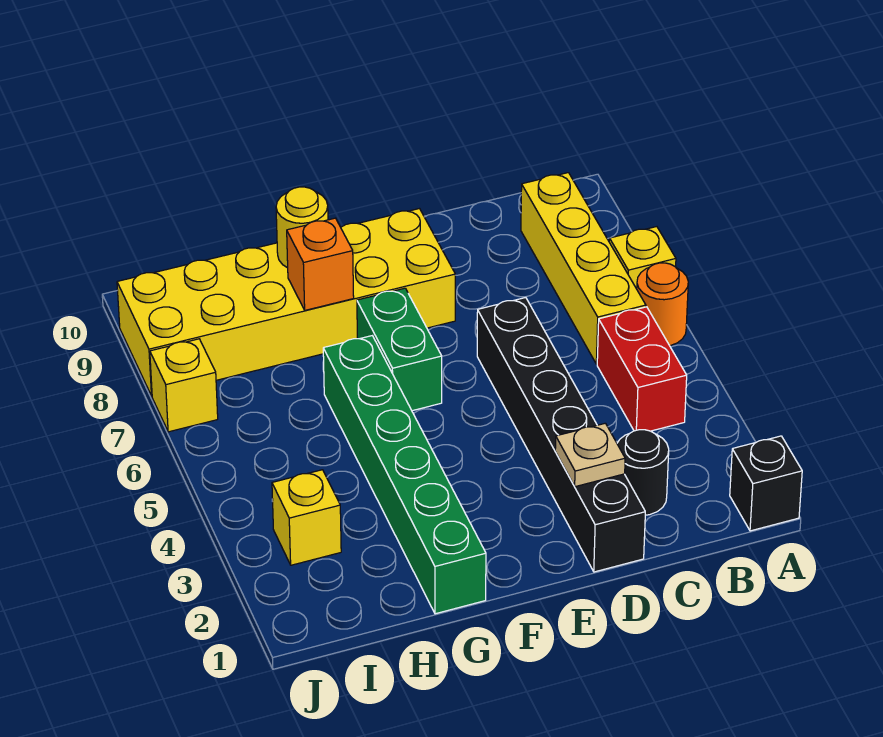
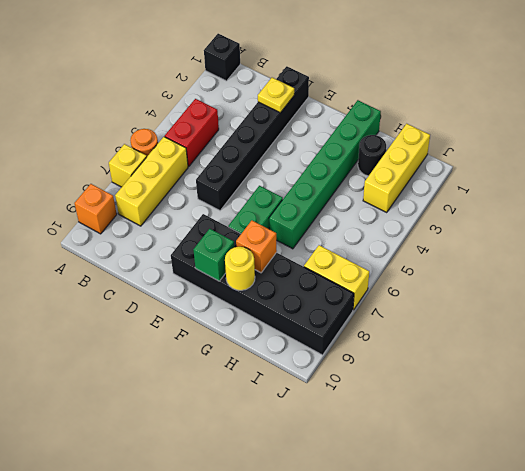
none -> orange 1x1 brick [74,184,117,234]
yellow 1x4 brick [521,173,646,364] -> yellow 1x3 brick [115,137,188,226]
black 1x1 round brick [617,430,669,515] -> black 1x1 round brick moved to [358,135,386,176]
tan 1x1 plate [555,423,625,487] -> yellow 1x1 plate [258,78,294,113]
yellow 2x6 brick [117,209,455,396] -> black 2x6 brick [171,214,354,355]
none -> green 1x1 brick [193,229,234,281]
yellow 1x1 brick [272,470,341,565] -> yellow 1x3 brick [363,124,430,212]
yellow 1x1 brick [150,339,218,432] -> yellow 1x2 brick [304,245,369,310]

